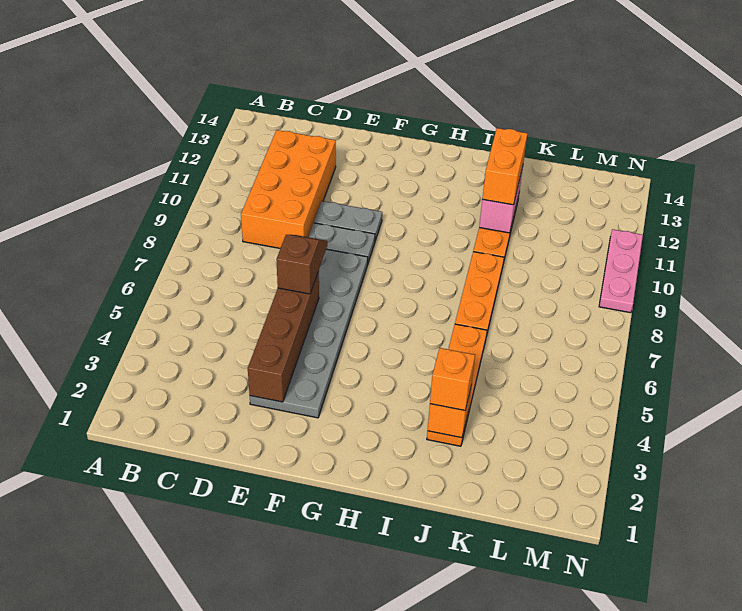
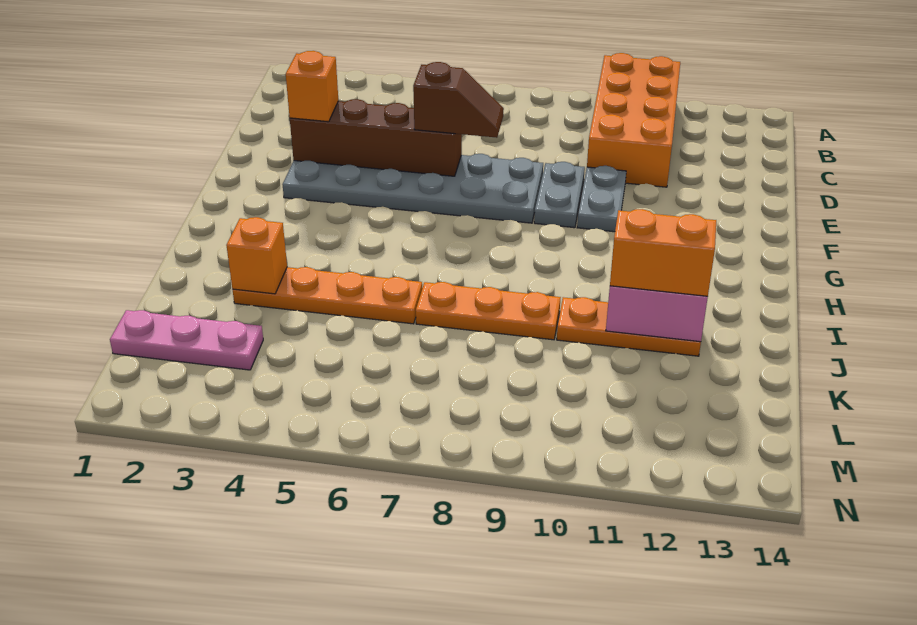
orange 2x4 brick [241,130,336,248] -> orange 2x4 brick turned to [587,53,680,187]
orange 1x1 brick [430,348,475,410] -> orange 1x1 brick moved to [286,51,338,122]
pink 1x3 plate [599,229,643,313] -> pink 1x3 plate moved to [110,310,263,370]

